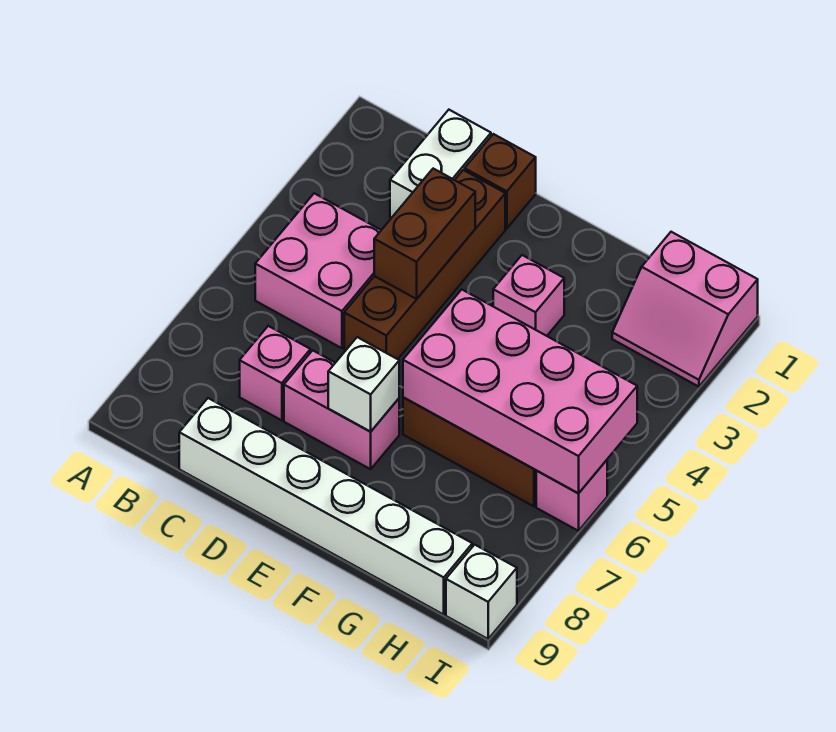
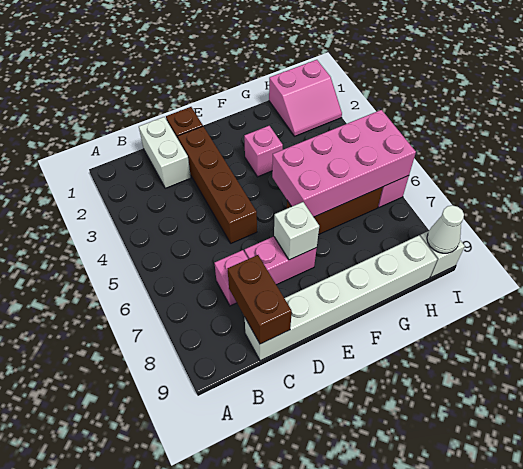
pink 2x2 brick [255,193,381,348] -> none
brown 1x2 brick [374,169,475,299] -> brown 1x2 brick moved to [227,255,292,344]
none -> white 1x1 cone [427,205,464,253]

